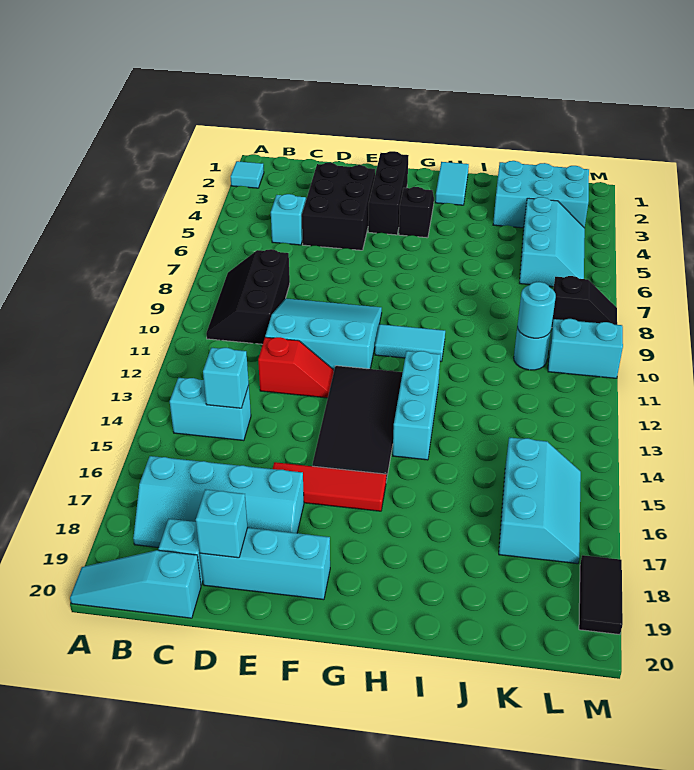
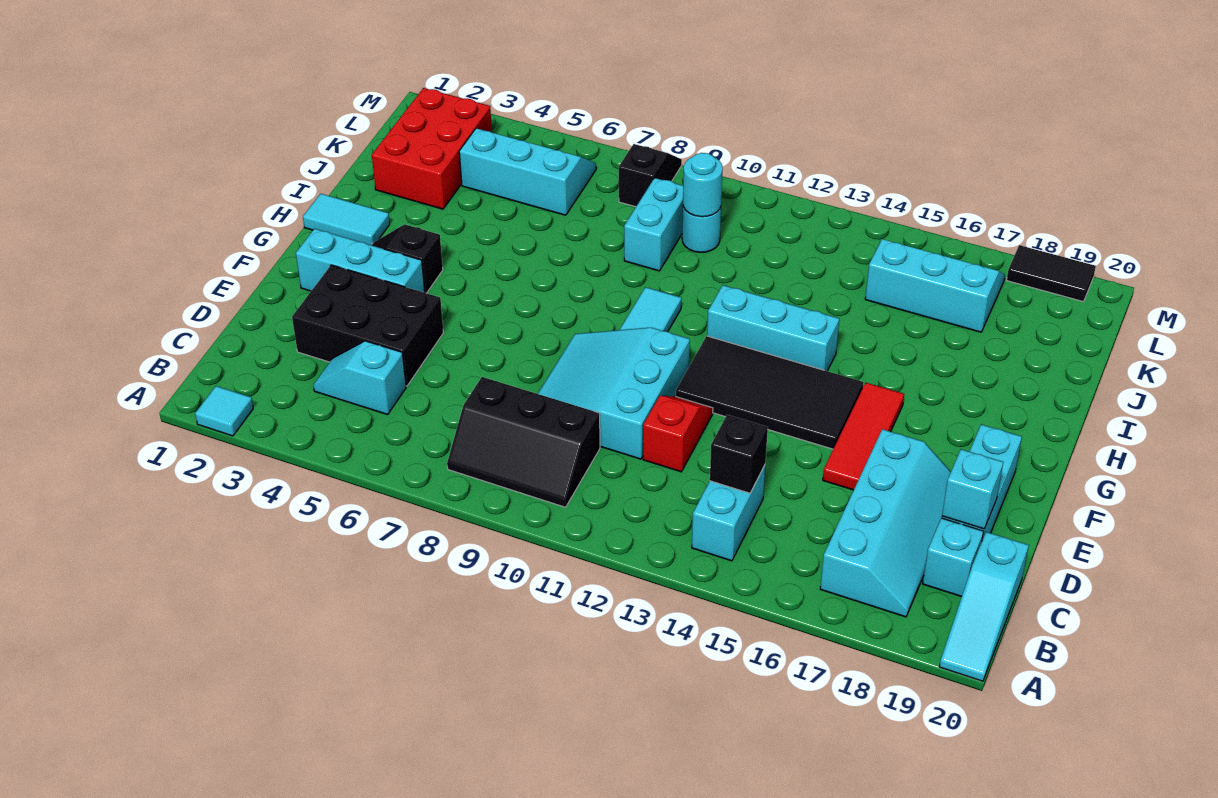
cyan 1x1 brick [203,348,249,408] -> black 1x1 brick [710,415,768,493]
black 1x3 brick [368,151,409,235] -> cyan 1x3 brick [296,229,425,293]
cyan 2x3 brick [493,161,589,228] -> red 2x3 brick [372,88,492,209]
cyan 1x2 brick [548,319,623,378] -> cyan 1x2 brick moved to [624,178,683,271]

